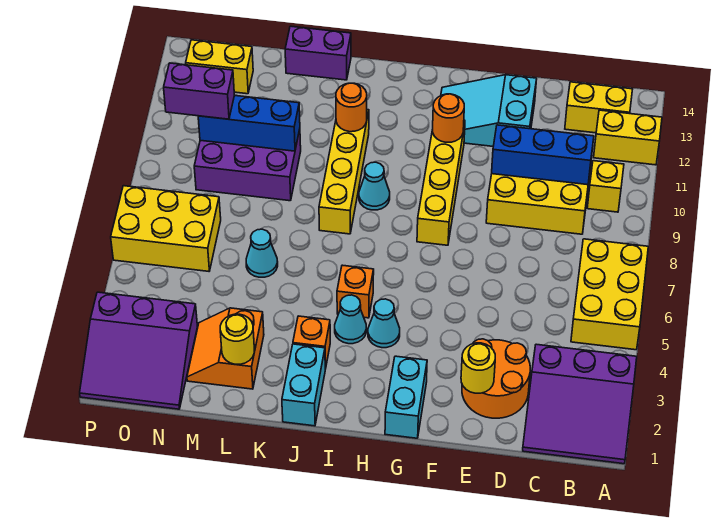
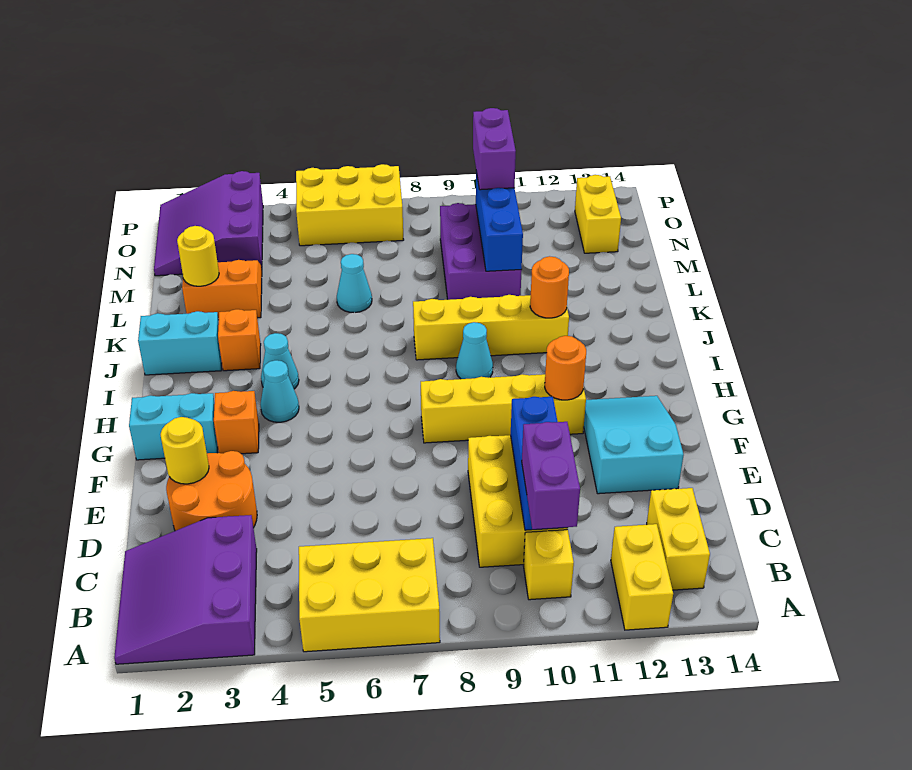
orange 1x1 brick [337,265,374,318] -> orange 1x1 brick moved to [214,391,259,454]
purple 1x2 brick [285,26,351,80] -> purple 1x2 brick moved to [522,422,580,529]
yellow 2x3 brick [111,186,221,271] -> yellow 2x3 brick turned to [296,164,404,246]

